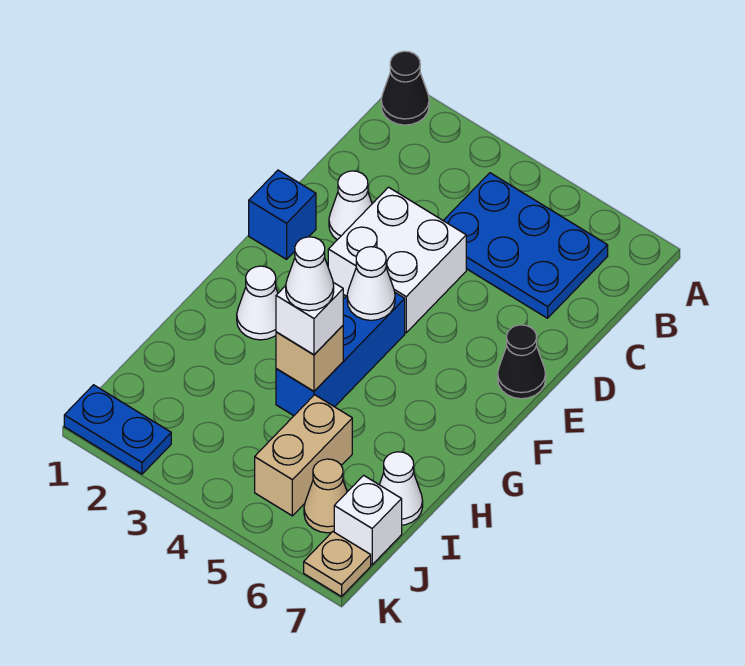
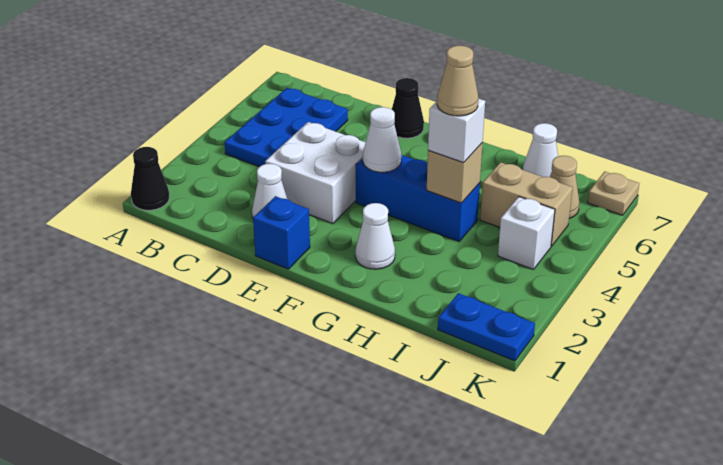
white 1x1 cone [286,237,334,311] -> tan 1x1 cone [437,46,478,116]
white 1x1 brick [334,475,402,565] -> white 1x1 brick moved to [498,197,555,270]
blue 1x2 plate [64,385,171,474] -> blue 1x2 plate turned to [438,293,535,361]

